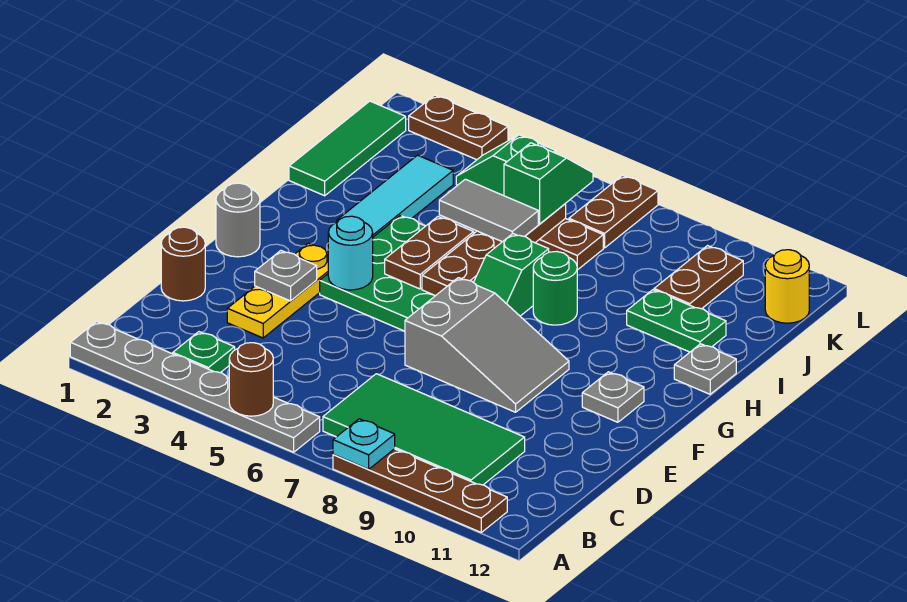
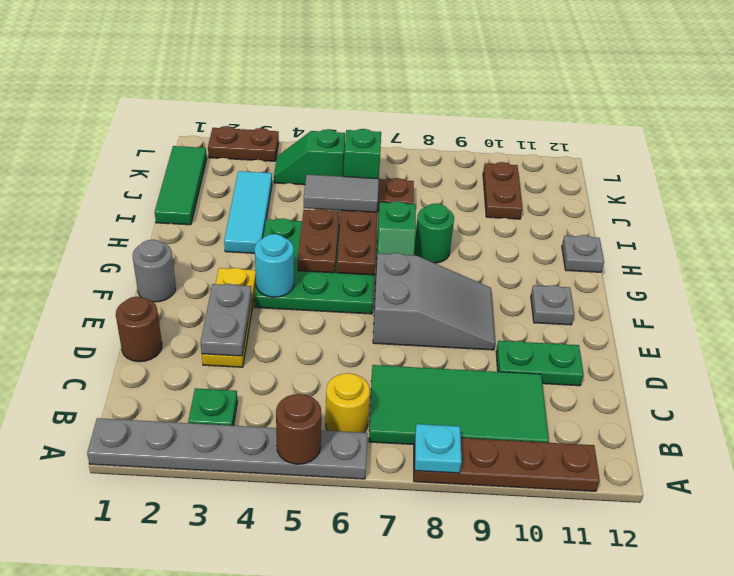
grey 1x1 plate [255,251,317,301] -> grey 1x2 plate [201,284,252,356]
green 1x2 plate [627,290,726,352] -> green 1x2 plate moved to [496,341,584,386]
brown 1x2 plate [569,175,658,248] -> none
yellow 1x1 round brick [765,250,809,323] -> yellow 1x1 round brick moved to [326,373,370,433]

